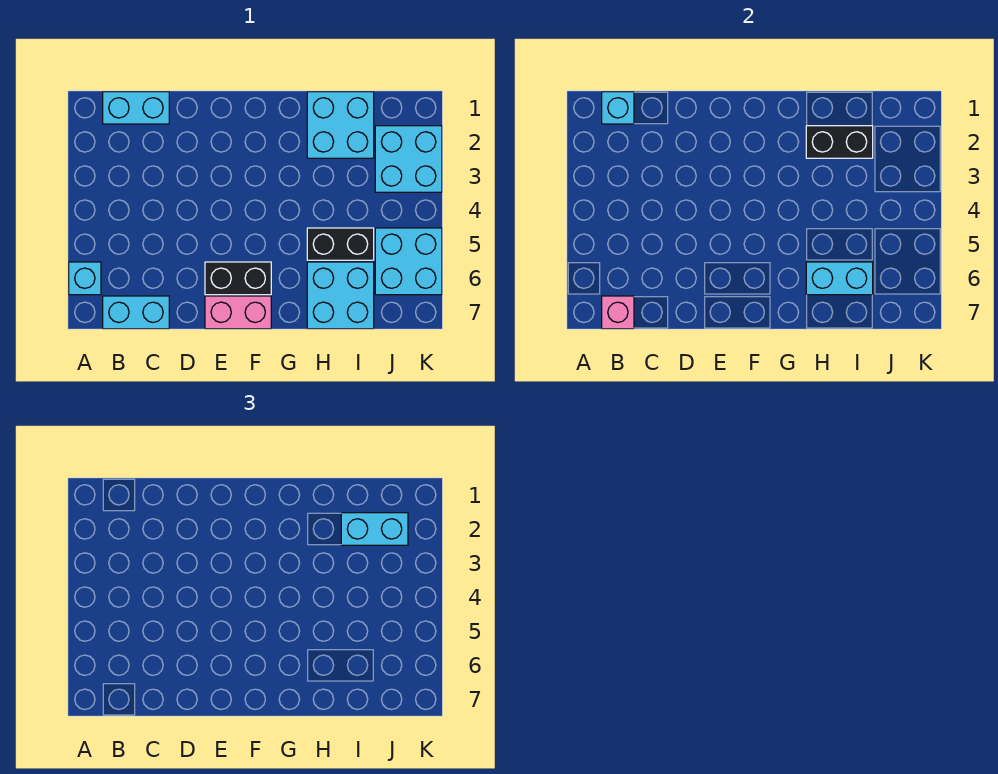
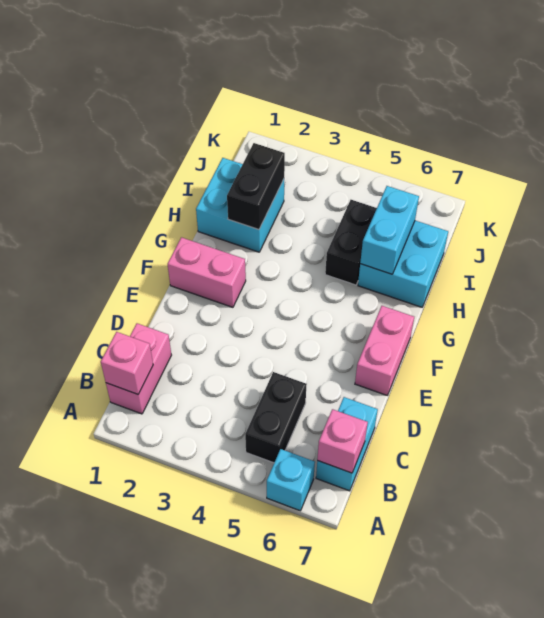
cyan 1x2 brick [103,92,169,124] -> pink 1x2 brick [106,323,171,414]
cyan 1x1 brick [602,92,634,124] -> pink 1x1 brick [101,332,153,394]
black 1x2 brick [205,262,271,295] -> black 1x2 brick moved to [245,372,307,463]
none -> pink 1x2 brick [168,237,246,307]
cyan 1x2 brick [341,513,408,545] -> none
cyan 2x2 brick [375,126,442,192] -> none
cyan 2x2 brick [375,228,442,295] -> none

